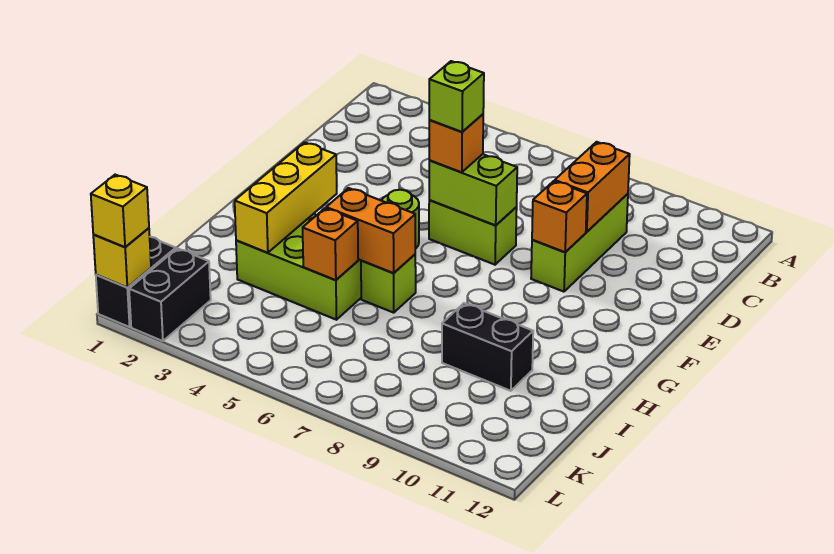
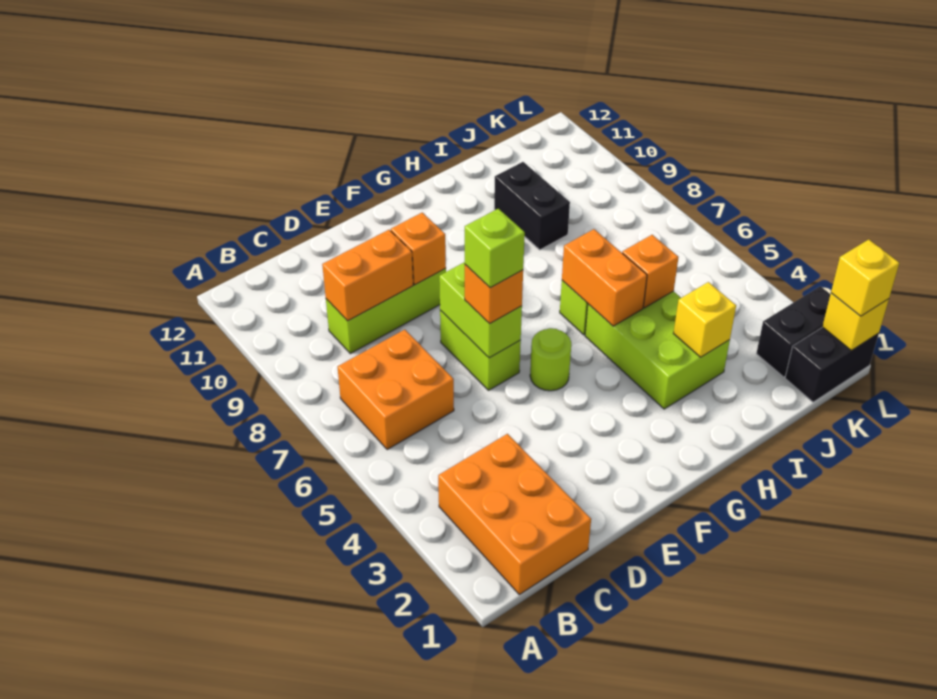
none -> orange 2x3 brick [438,434,591,595]
none -> orange 2x2 brick [338,330,454,450]
yellow 1x3 brick [235,142,337,253] -> yellow 1x1 brick [674,282,736,357]

